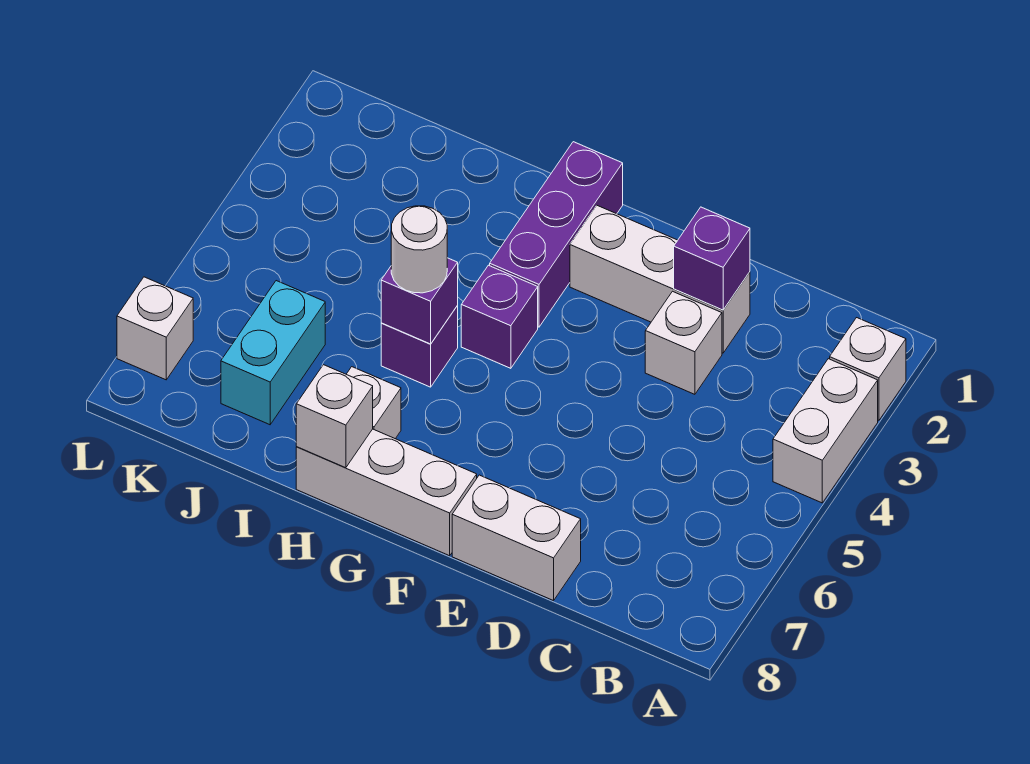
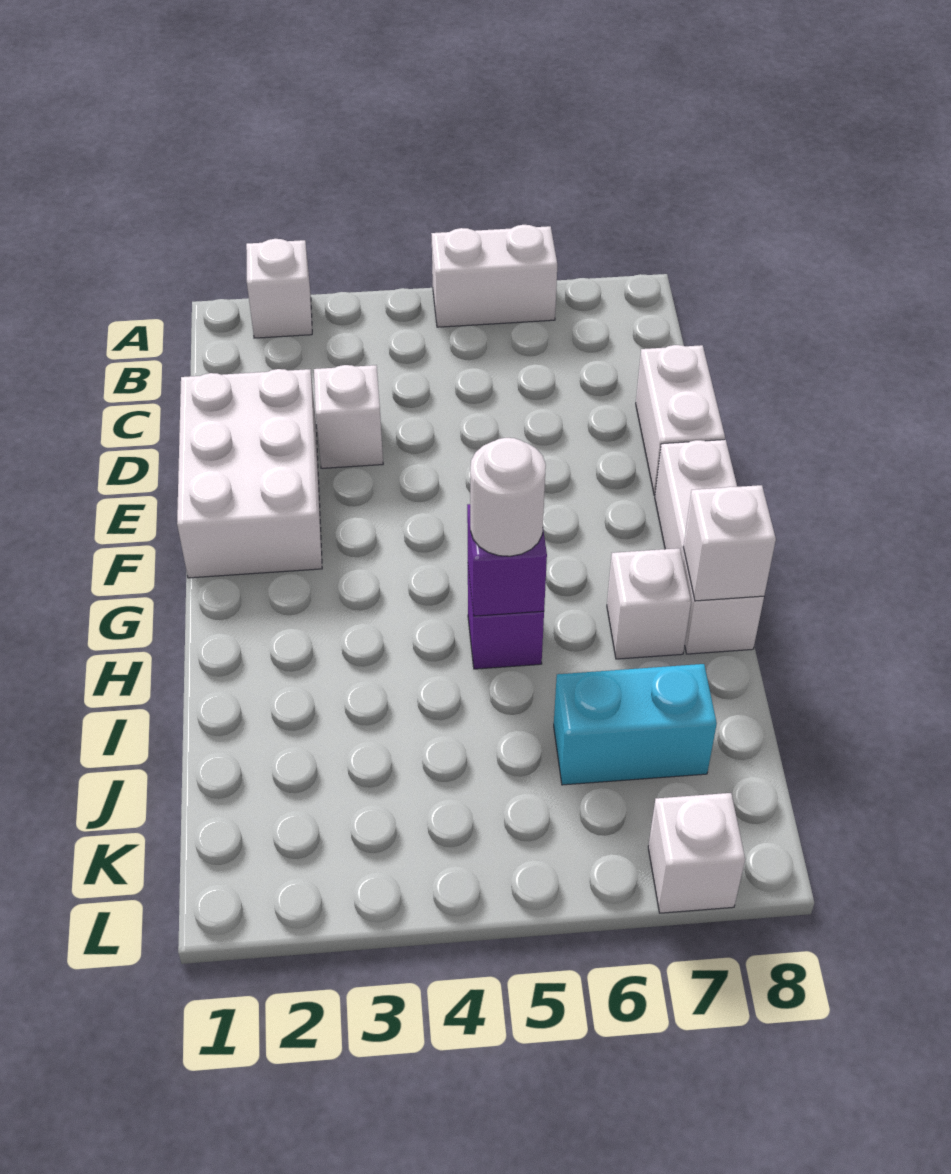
white 1x2 brick [773,359,878,503] -> white 1x2 brick moved to [431,225,557,327]
white 1x3 brick [570,206,750,353] -> white 2x3 brick [177,369,322,578]
purple 1x1 brick [674,207,750,310] -> none
purple 1x3 brick [490,142,623,327] -> none
purple 1x1 brick [461,265,538,368] -> none

